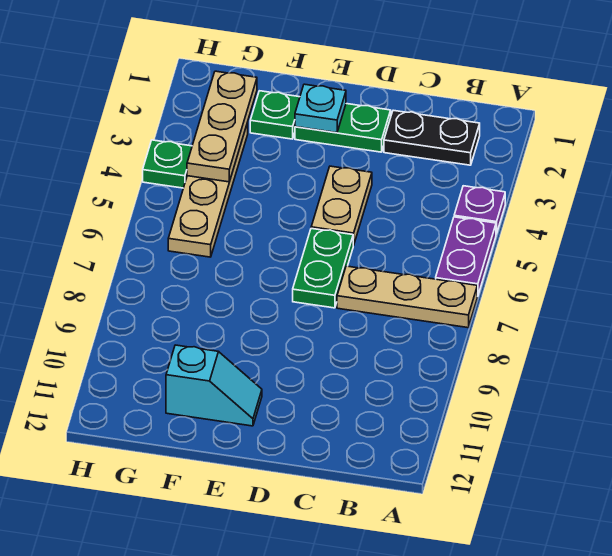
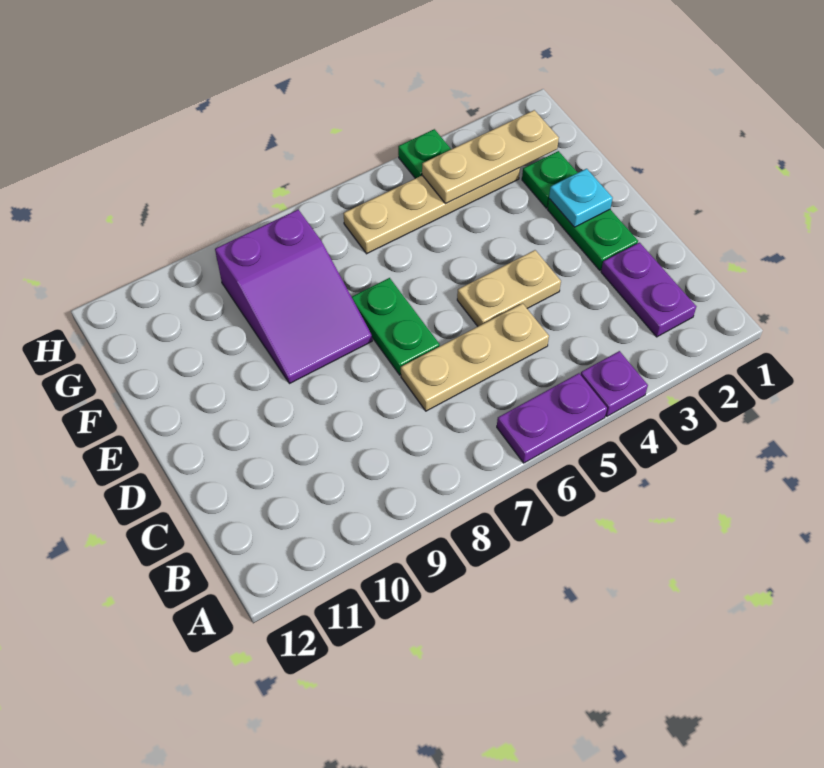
tan 1x3 plate [337,266,477,328] -> tan 1x3 plate turned to [401,303,549,411]
black 1x2 plate [384,110,480,165] -> purple 1x2 plate [601,243,696,337]
green 1x2 plate [293,229,353,308] -> green 1x2 plate turned to [352,278,440,375]
none -> purple 2x3 slope [215,210,372,384]
cyan 1x2 slope [166,345,262,426] -> none

